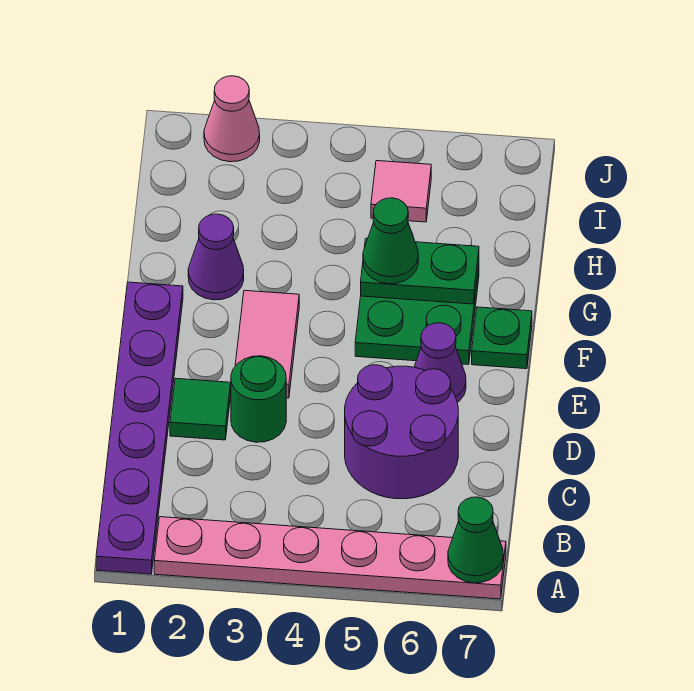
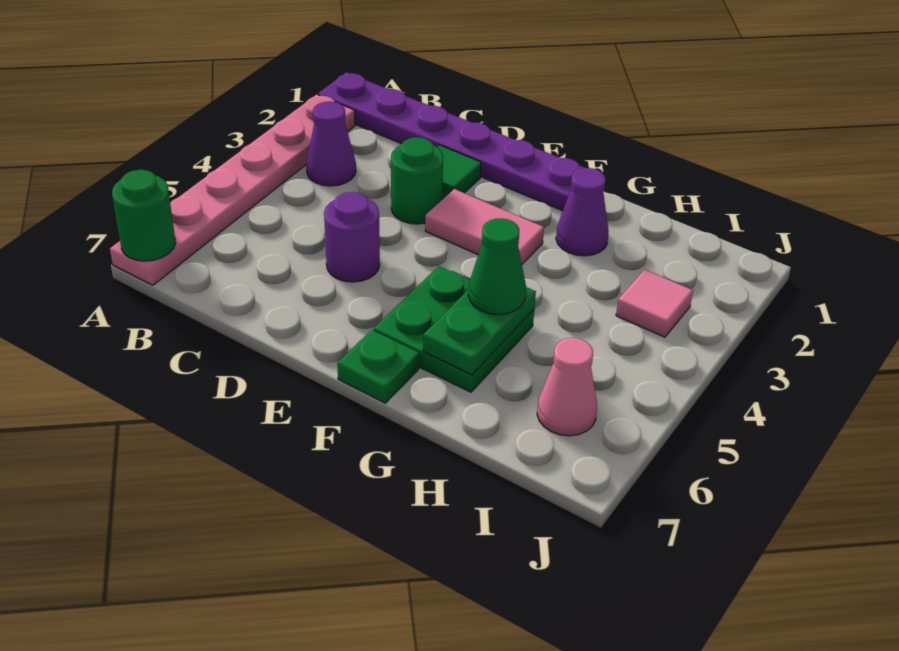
green 1x1 cone [448,497,503,583] -> green 1x1 round brick [112,170,176,261]
purple 2x2 round brick [345,365,458,499] -> purple 1x1 round brick [324,192,380,282]
purple 1x1 cone [414,323,466,402] -> purple 1x1 cone moved to [306,101,356,186]
pink 1x1 tile [371,161,431,222] -> pink 1x1 tile moved to [616,270,693,337]
pink 1x1 cone [204,76,260,162] -> pink 1x1 cone moved to [537,338,597,436]

